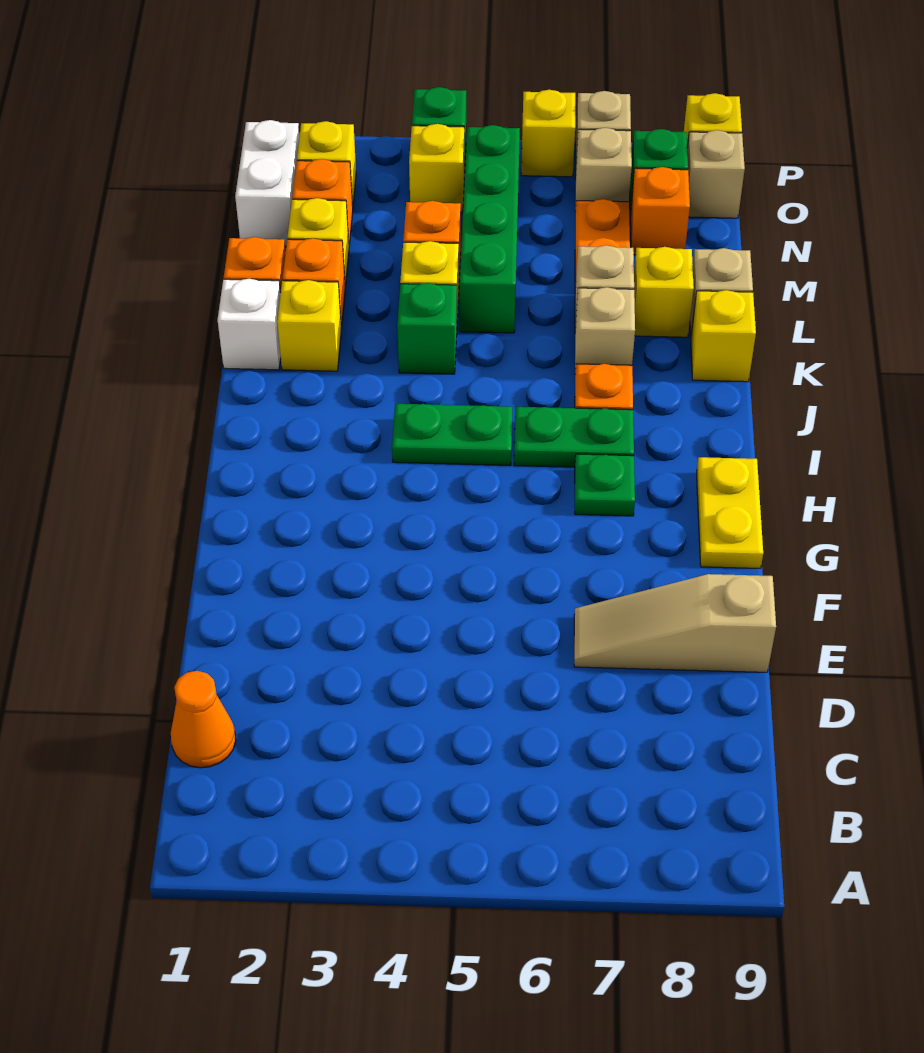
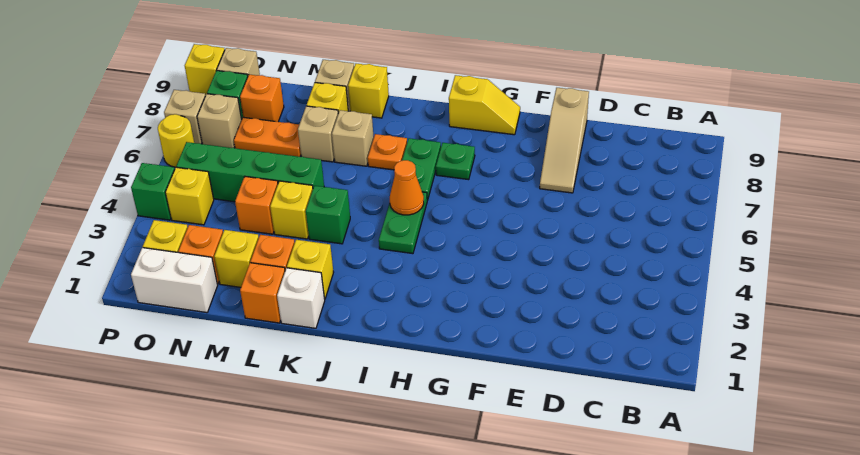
orange 1x1 cone [171,671,236,768] -> orange 1x1 cone moved to [390,160,424,215]
yellow 1x2 plate [697,457,763,568] -> yellow 1x2 slope [449,75,520,135]
yellow 1x1 brick [521,90,575,177] -> yellow 1x1 round brick [158,114,194,167]

